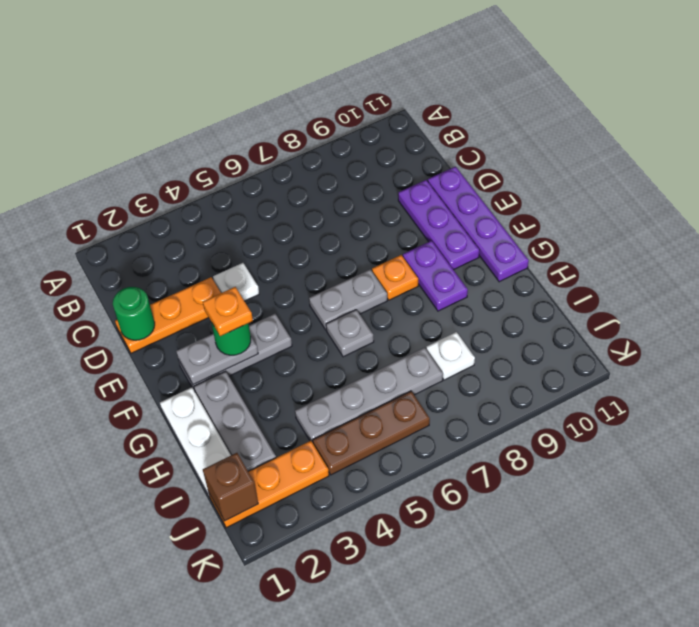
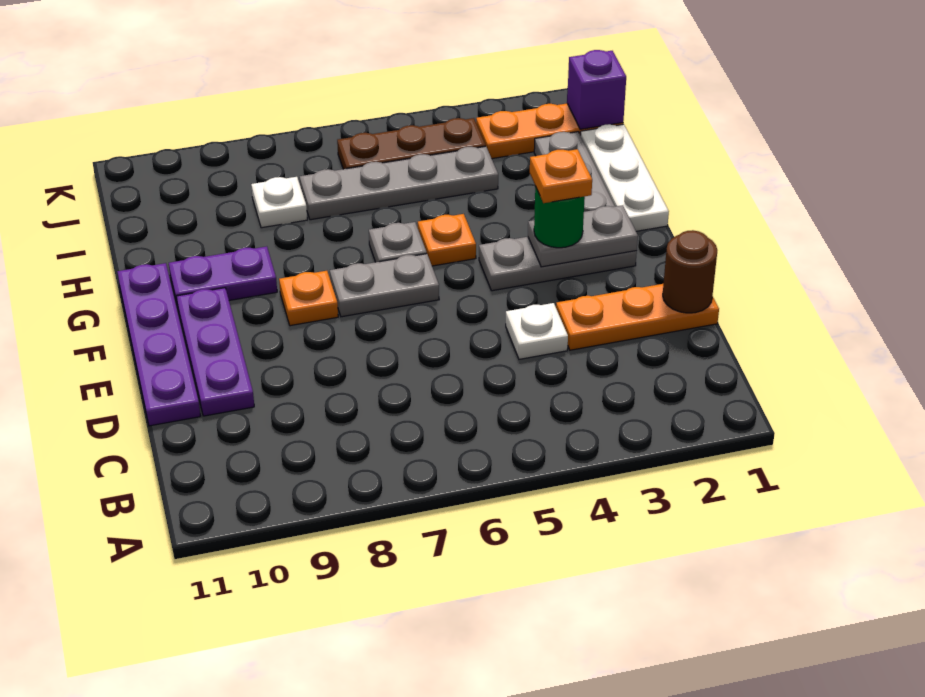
green 1x1 round brick [113,287,155,340] -> brown 1x1 round brick [663,230,717,313]
purple 1x2 plate [403,241,468,311] -> purple 1x2 plate turned to [169,246,277,307]
none -> orange 1x1 plate [418,214,476,266]
brown 1x1 brick [203,453,258,521] -> purple 1x1 brick [567,50,626,129]

